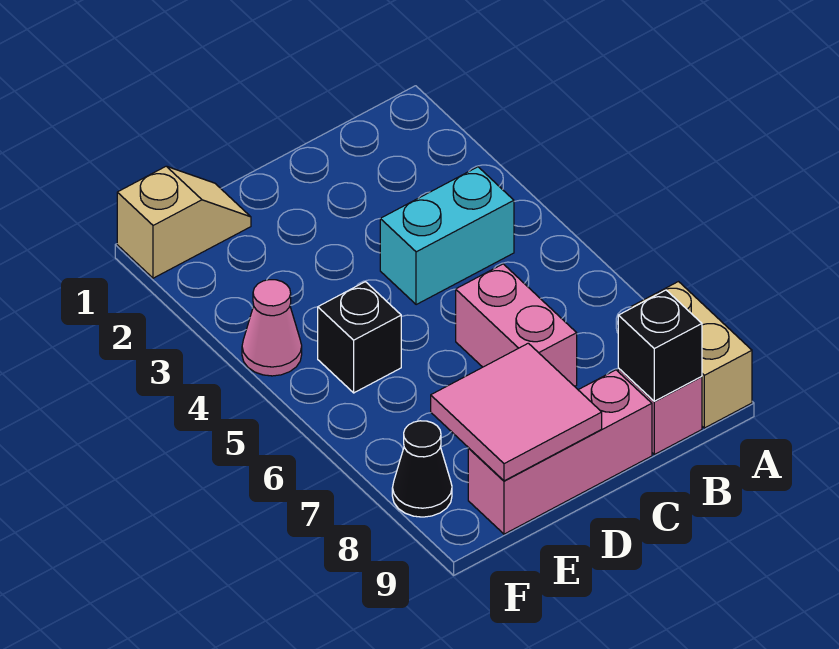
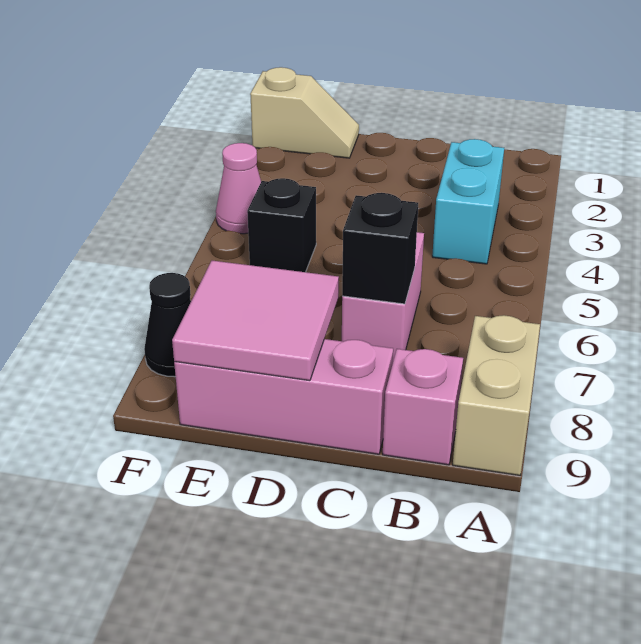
cyan 1x2 brick [380,167,514,305] -> cyan 1x2 brick turned to [432,139,504,264]
black 1x1 brick [618,290,702,401] -> black 1x1 brick moved to [342,193,418,304]

